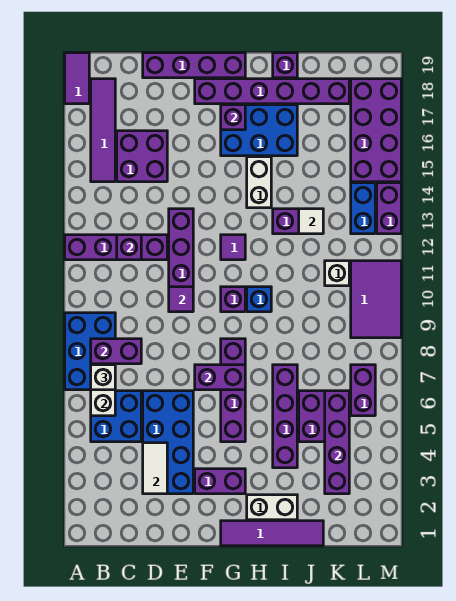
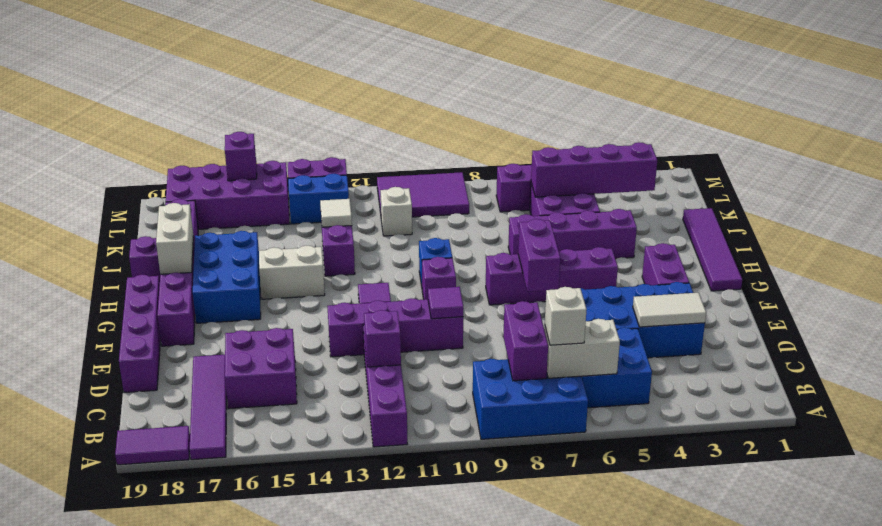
purple 1x4 tile [91,79,115,182] -> purple 1x4 tile turned to [190,355,227,460]
purple 1x1 brick [221,105,245,130] -> purple 1x1 brick moved to [225,132,257,181]
white 1x2 brick [247,495,297,520] -> white 1x2 brick moved to [156,203,193,274]

